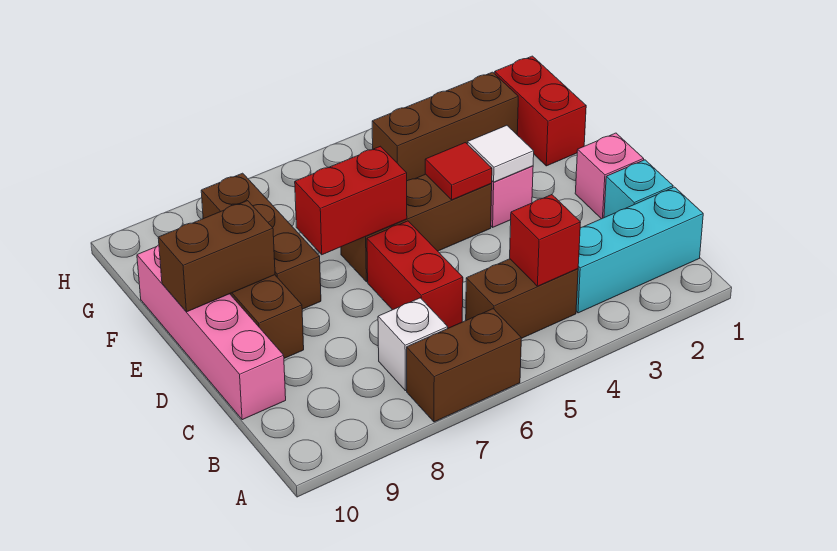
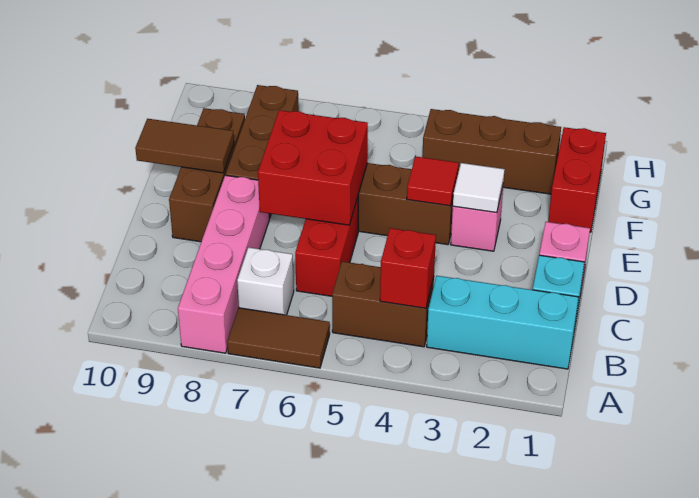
brown 1x2 brick [407,309,521,422] -> brown 1x2 tile [227,308,330,368]
pink 1x4 brick [137,245,286,420] -> pink 1x4 brick moved to [178,175,269,353]
red 1x2 brick [295,146,407,255] -> red 2x2 brick [258,110,368,225]
brown 1x2 brick [158,201,275,312] -> brown 1x2 tile [135,119,234,173]

